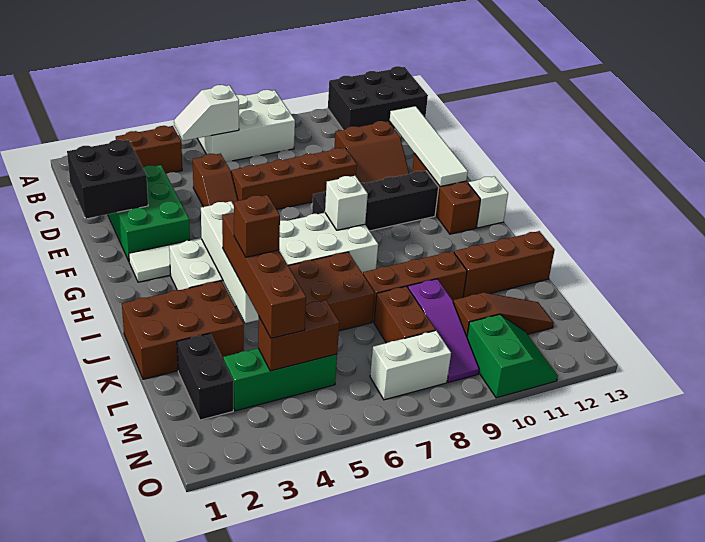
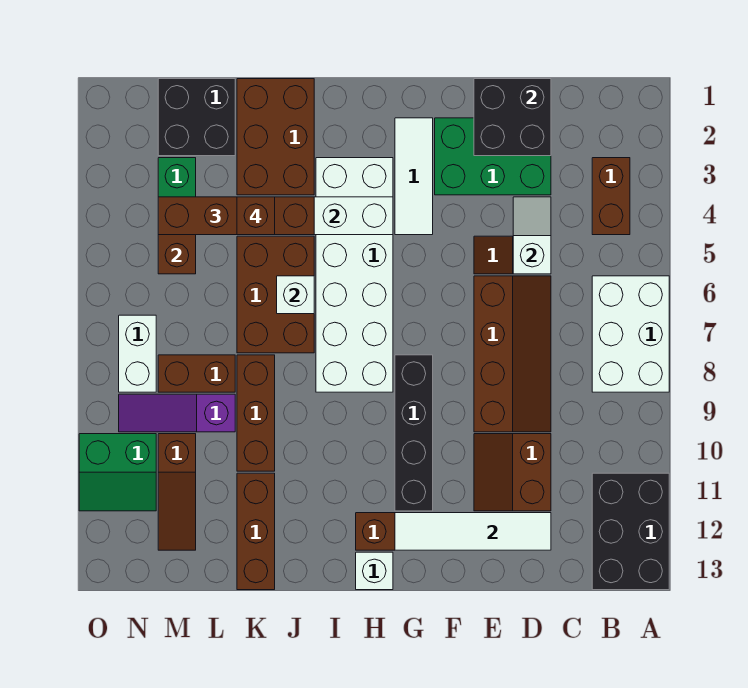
white 1x2 slope [174,85,239,141] -> white 1x2 slope moved to [513,197,551,274]
white 1x1 brick [325,176,368,230] -> white 1x1 brick moved to [277,276,314,314]
black 1x2 brick [177,333,233,420] -> black 2x2 brick [158,79,235,156]

